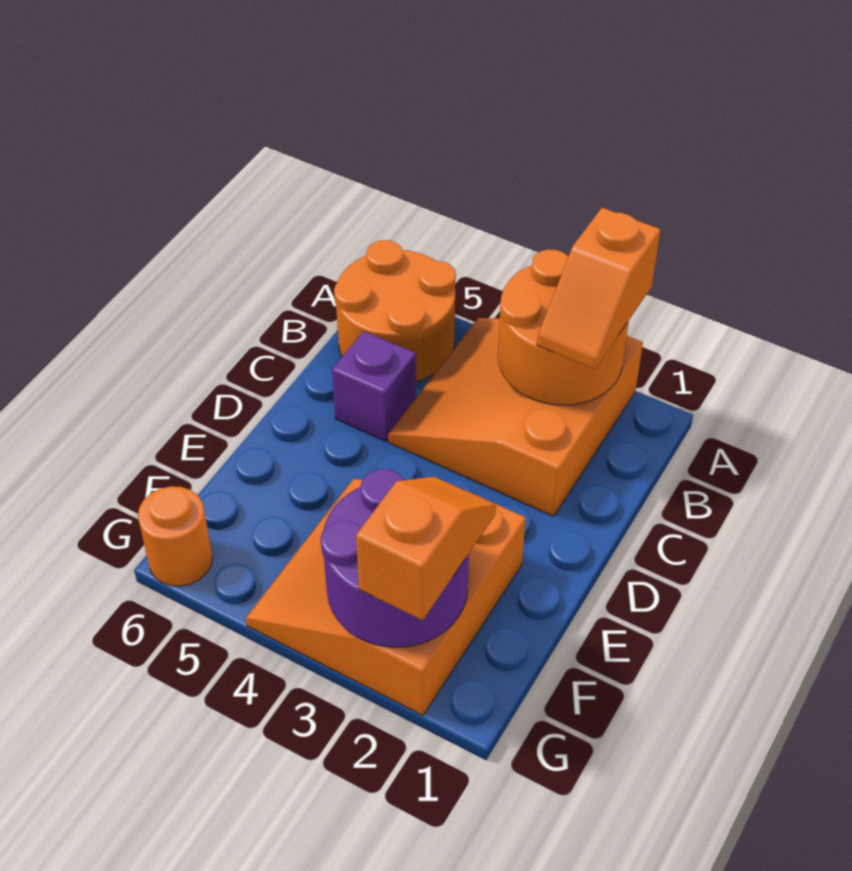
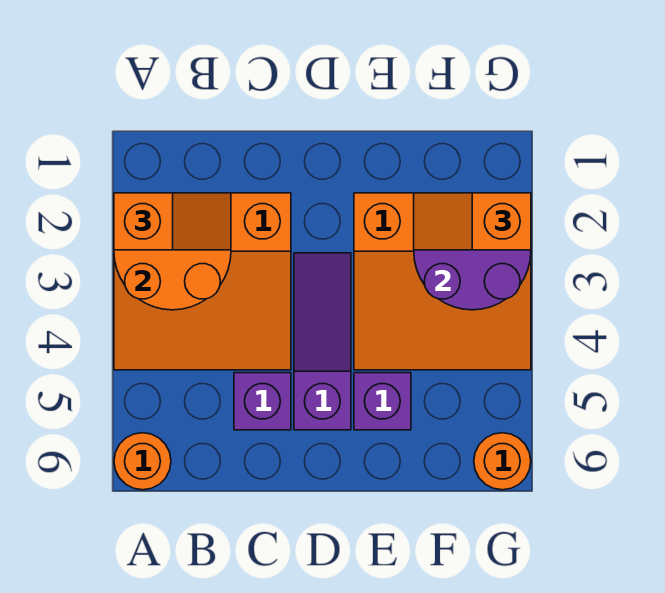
orange 2x2 round brick [334,240,456,382] -> orange 1x1 round brick [114,433,171,490]
none -> purple 1x3 slope [294,253,351,430]
none -> purple 1x1 brick [354,373,411,430]

